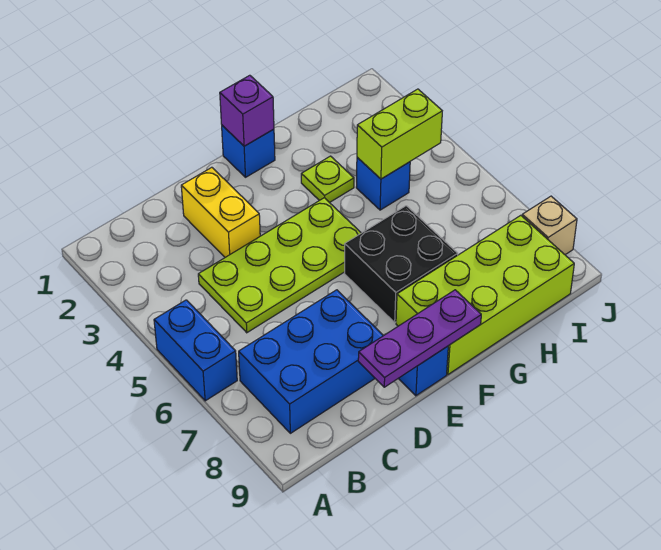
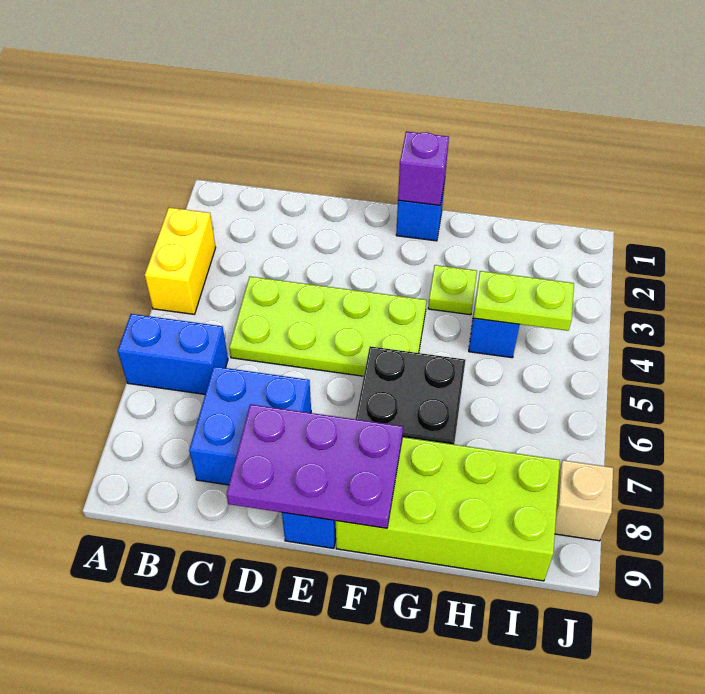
blue 1x2 brick [154,300,237,401] -> blue 1x2 brick turned to [118,314,228,394]
blue 2x3 brick [239,290,383,433] -> blue 2x2 brick [189,366,311,485]
yellow 1x2 brick [181,167,260,257] -> yellow 1x2 brick moved to [145,208,216,314]
purple 1x3 plate [358,290,481,387] -> purple 2x3 plate [227,404,403,528]
lime 1x2 brick [357,89,442,179] -> lime 1x2 plate [474,271,574,331]

